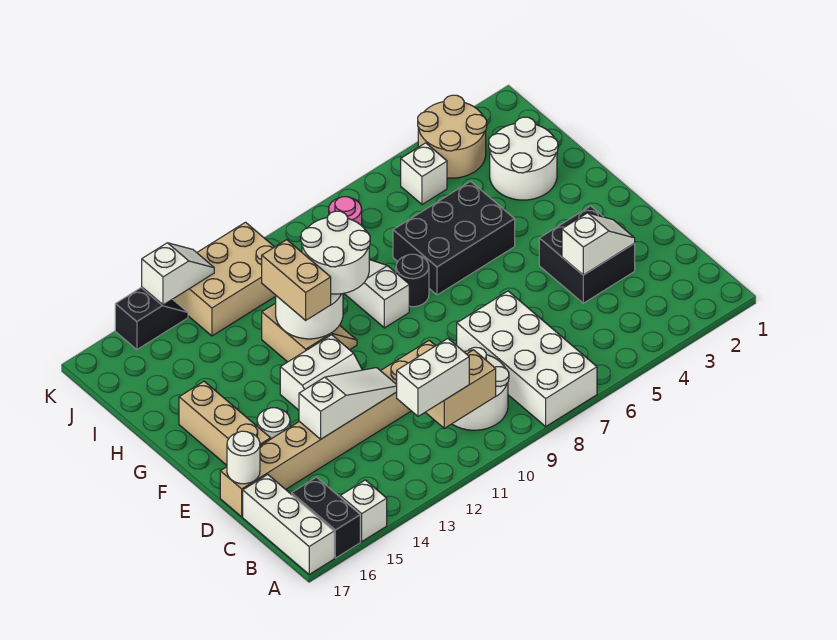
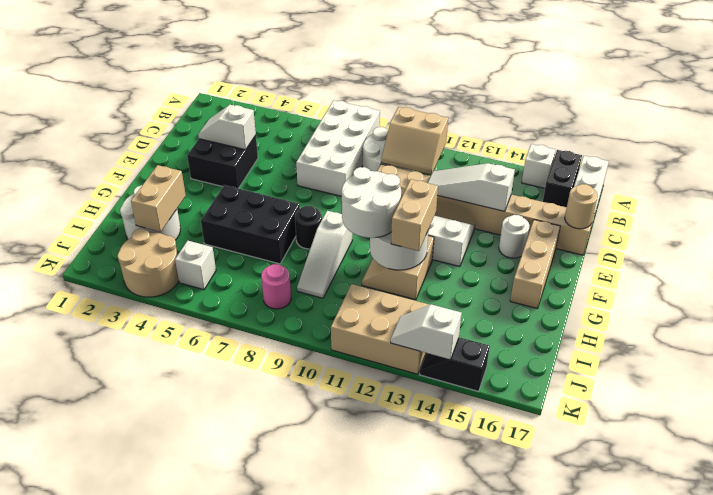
white 1x2 brick [397,339,469,416] -> none
white 1x1 round brick [227,431,260,484] -> tan 1x1 round brick [565,184,598,229]
none -> tan 1x2 brick [131,165,186,232]

